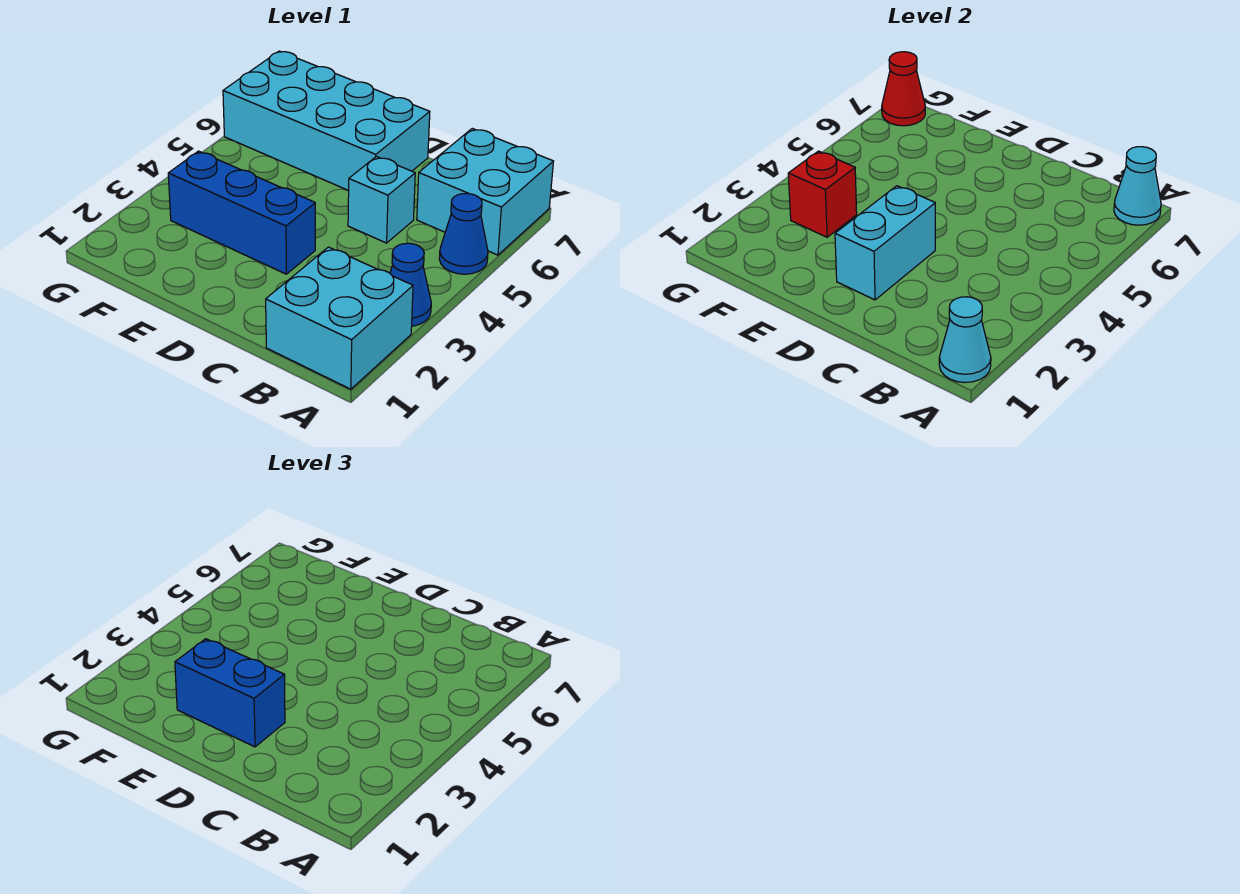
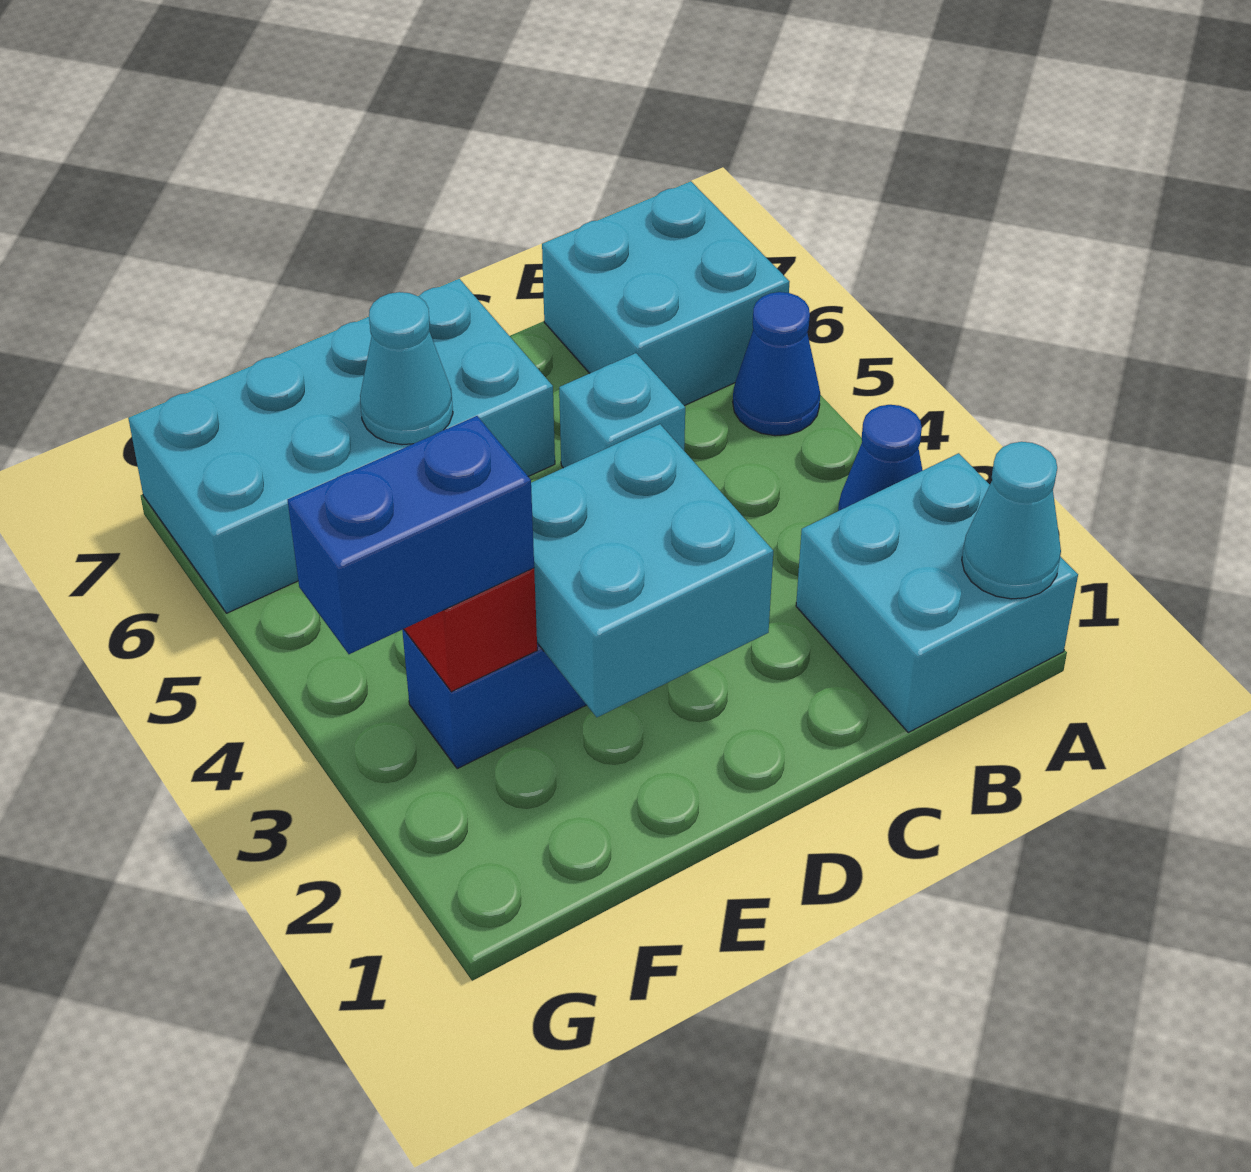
cyan 1x1 cone [1114,147,1161,225] -> cyan 1x1 cone moved to [360,292,453,445]
cyan 1x2 brick [835,186,935,300] -> cyan 2x2 brick [531,424,773,717]
blue 1x2 brick [175,639,285,747] -> blue 1x2 brick moved to [288,416,534,654]
red 1x1 cone [882,52,925,126] -> none

